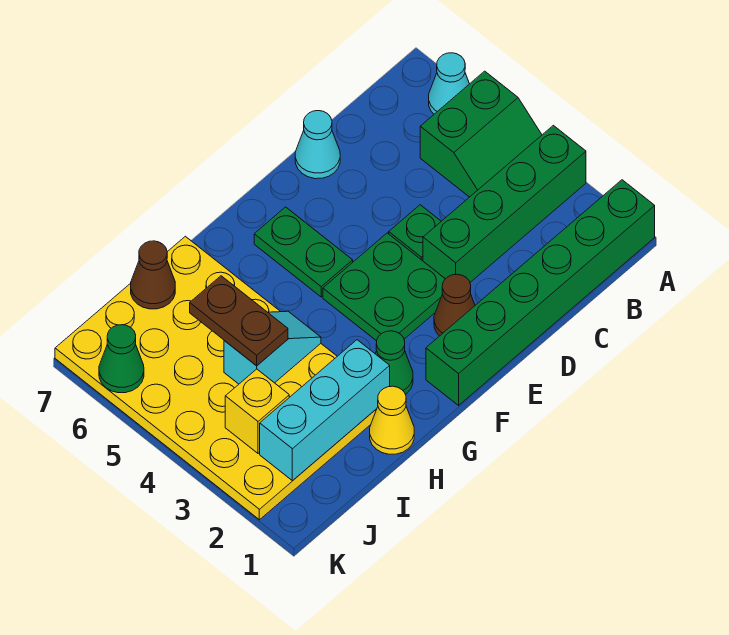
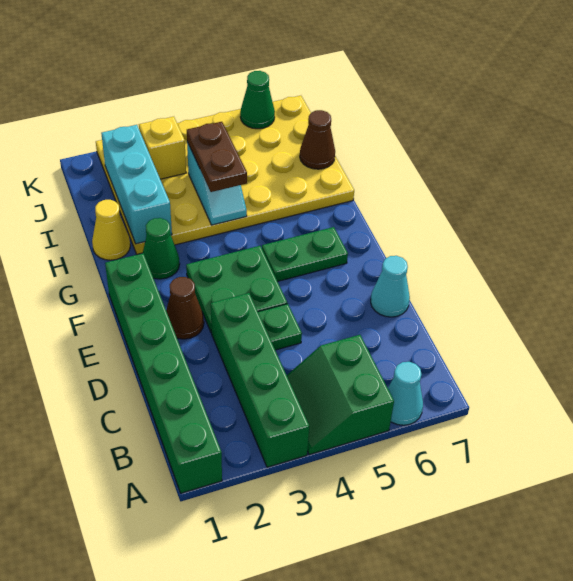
brown 1x2 plate [190,276,288,366] -> brown 1x2 plate turned to [187,122,247,192]

